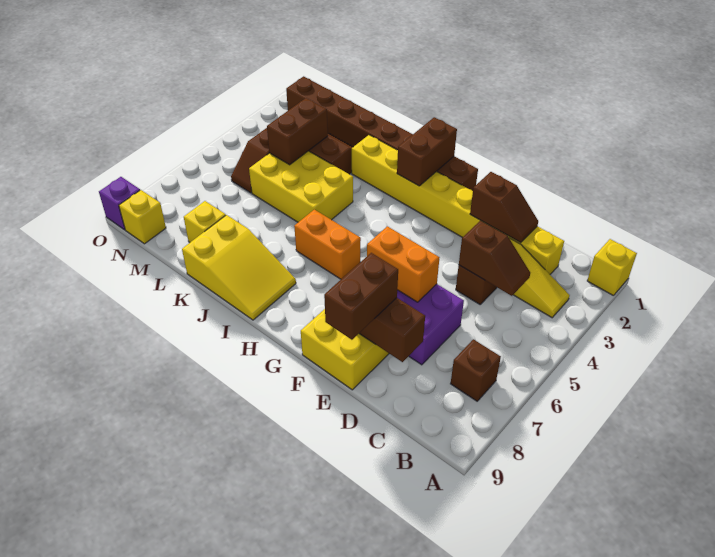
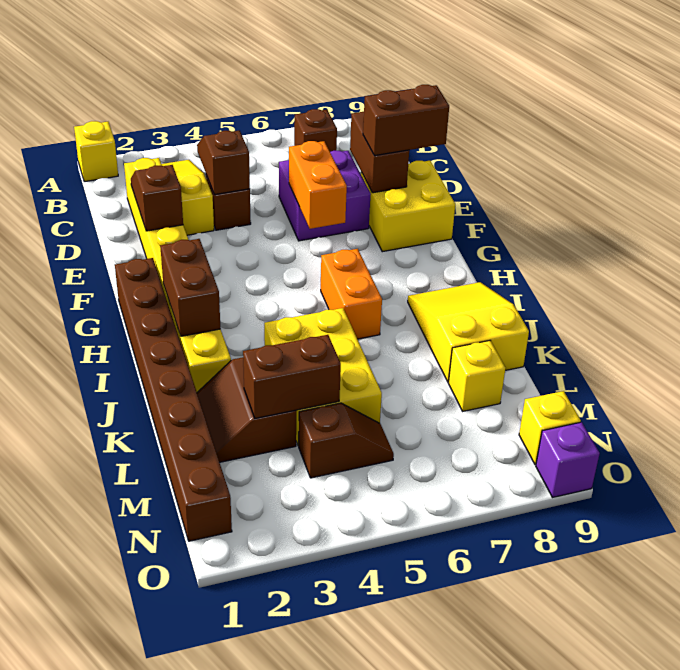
brown 1x2 brick [397,117,457,186] -> brown 1x2 brick turned to [160,239,220,336]

